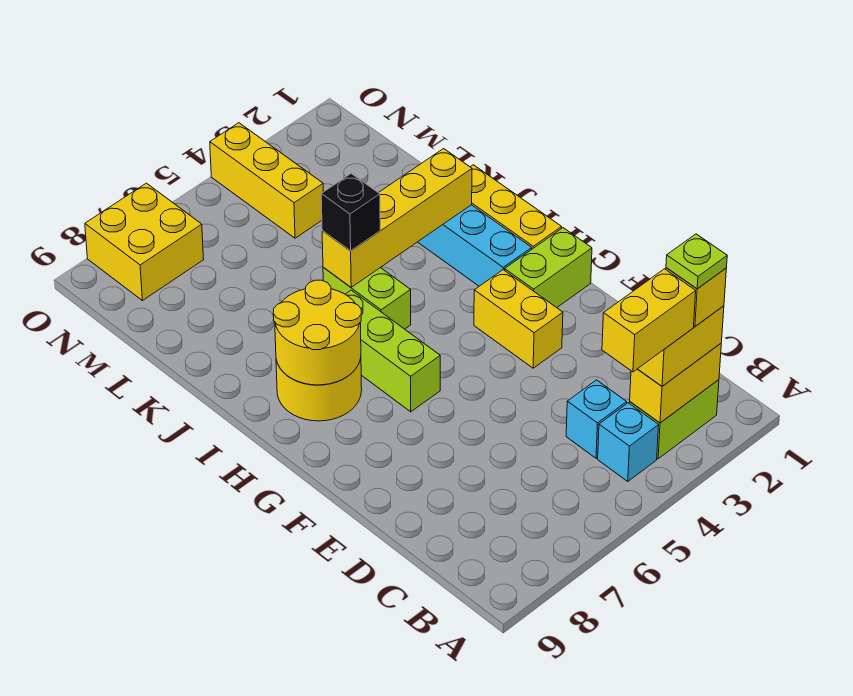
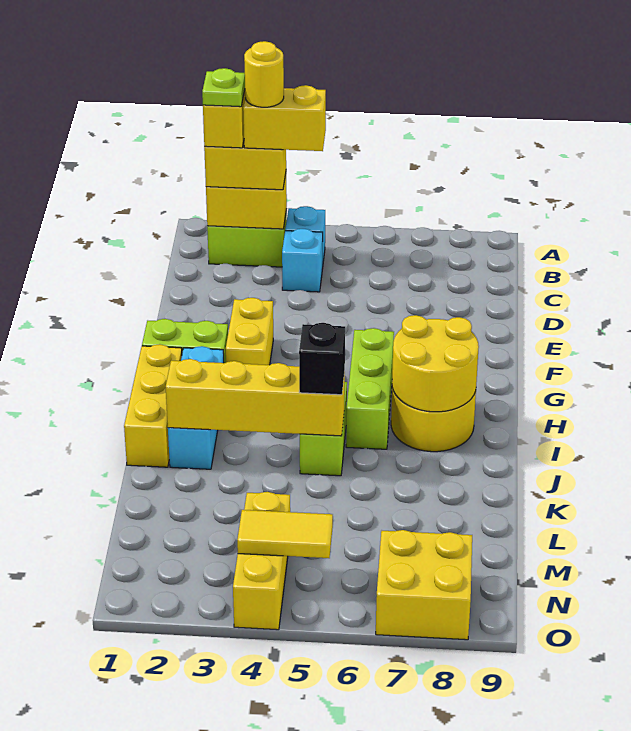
none -> yellow 1x1 round brick [244,41,284,107]
none -> yellow 1x2 tile [237,510,333,558]

